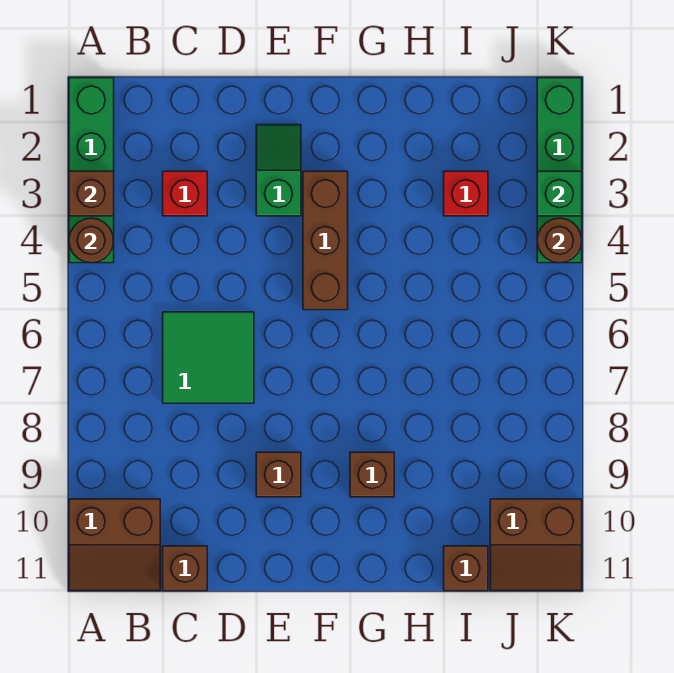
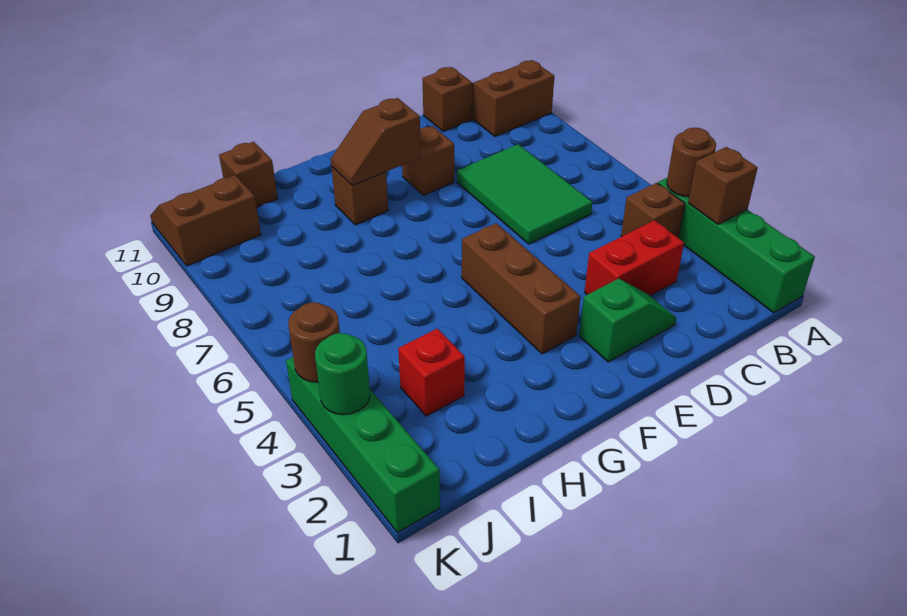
none -> brown 1x1 brick [621,183,685,238]
red 1x1 brick [163,171,207,216] -> red 1x2 brick [585,220,684,296]
green 2x2 tile [163,312,254,403] -> green 2x3 tile [457,144,592,244]
green 1x2 slope [256,125,301,216] -> green 1x2 slope turned to [579,279,676,362]
none -> brown 1x2 slope [331,98,421,186]
green 1x1 brick [537,171,582,216] -> green 1x1 round brick [315,333,370,415]

